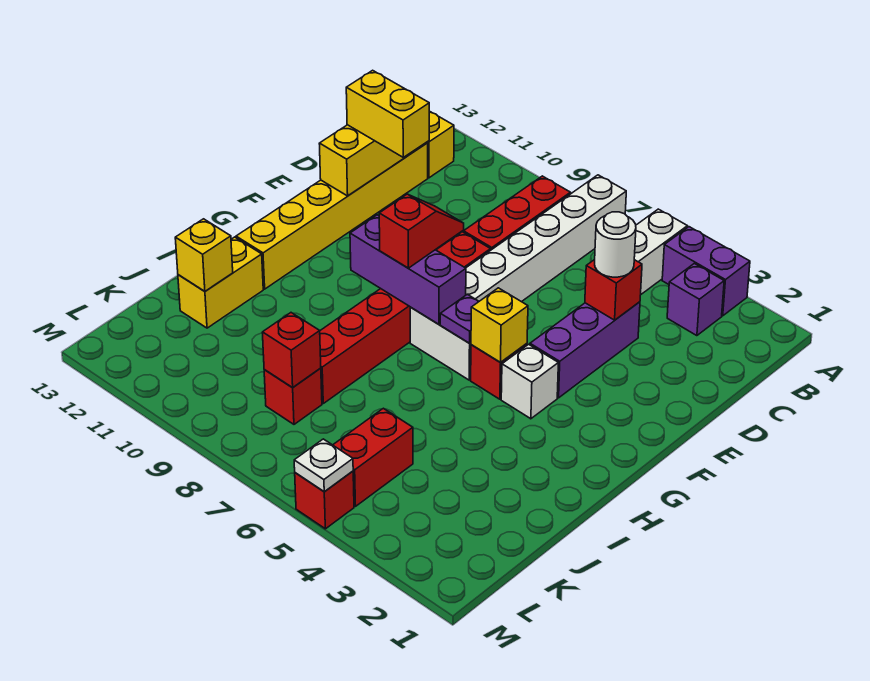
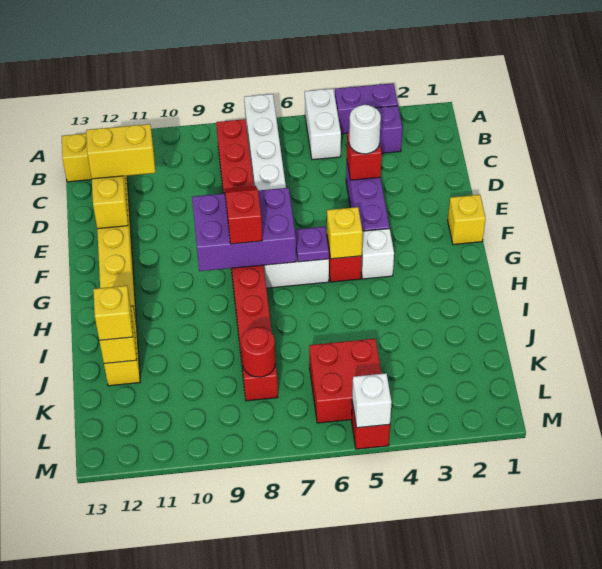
none -> yellow 1x1 brick [448,195,486,244]
purple 1x3 brick [350,215,466,324] -> purple 2x3 brick [192,188,296,271]
none -> yellow 1x1 brick [93,286,133,340]
red 1x2 brick [333,408,413,506] -> red 2x2 brick [309,339,381,423]
red 1x1 brick [262,313,321,388] -> red 1x1 round brick [241,327,275,377]
white 1x1 plate [294,439,353,491] -> white 1x1 brick [352,373,392,428]

